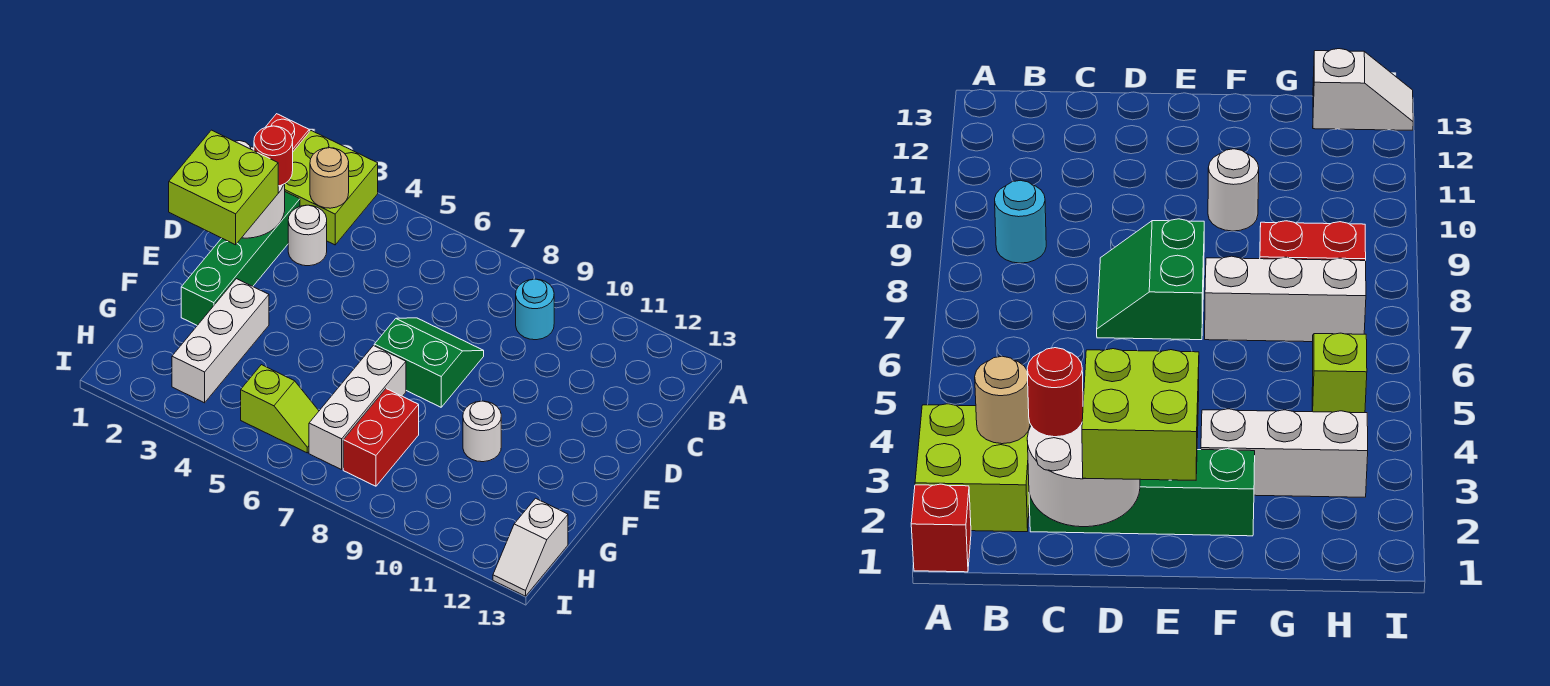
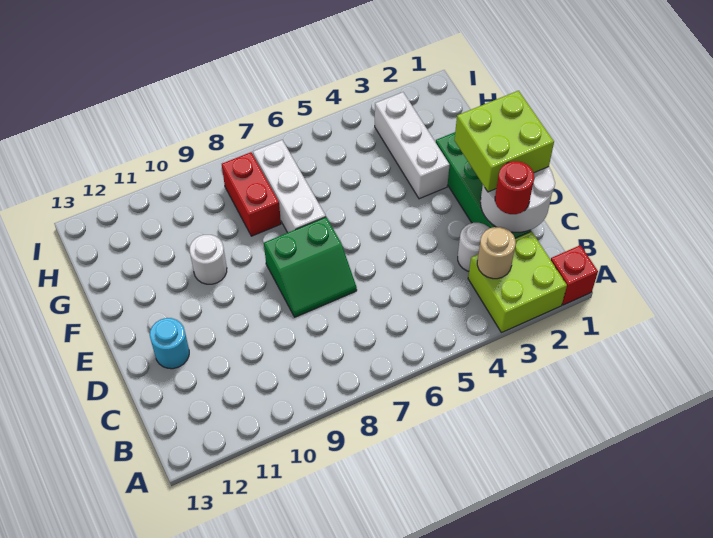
cyan 1x1 round brick [516,279,554,340] -> cyan 1x1 round brick moved to [150,318,189,369]
lime 1x2 slope [241,365,319,453] -> none
white 1x2 slope [493,498,568,596] -> none

